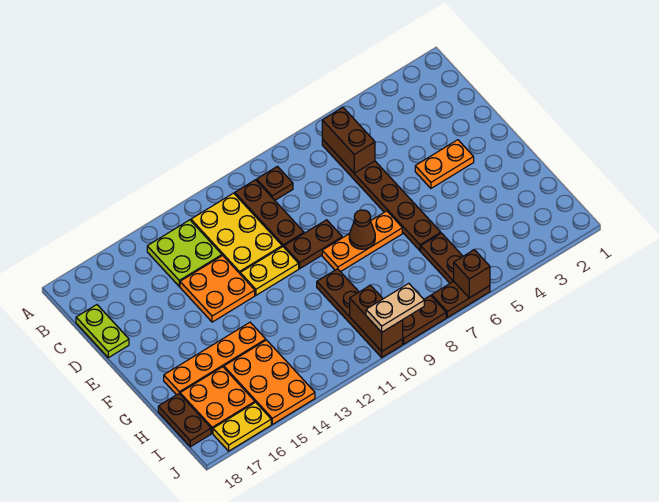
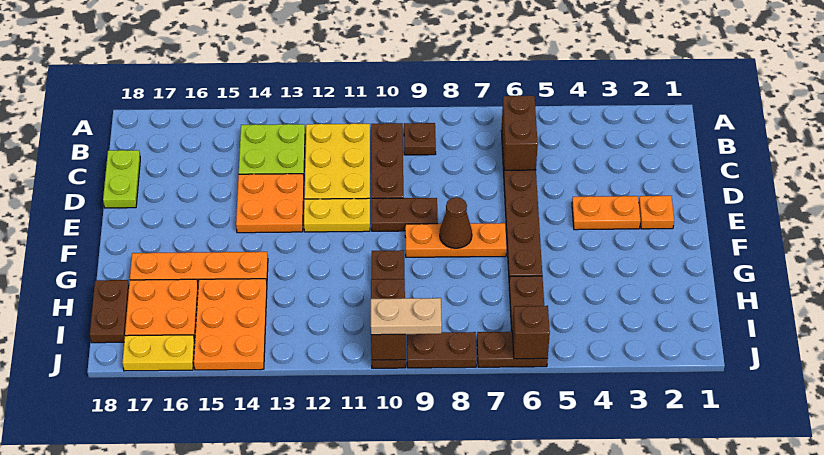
none -> orange 1x1 plate [639,196,674,229]

